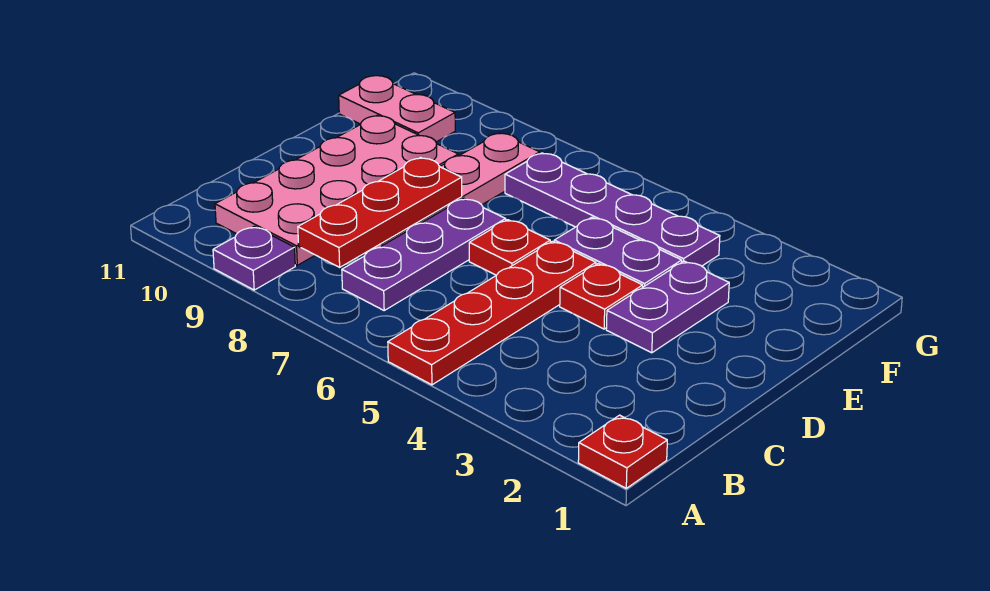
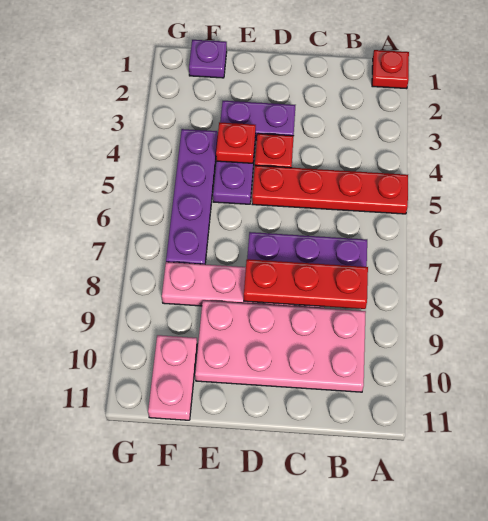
purple 1x1 plate [213,226,295,290] -> purple 1x1 plate moved to [189,40,227,78]
red 1x1 plate [469,220,550,275] -> red 1x1 plate moved to [216,122,256,163]

